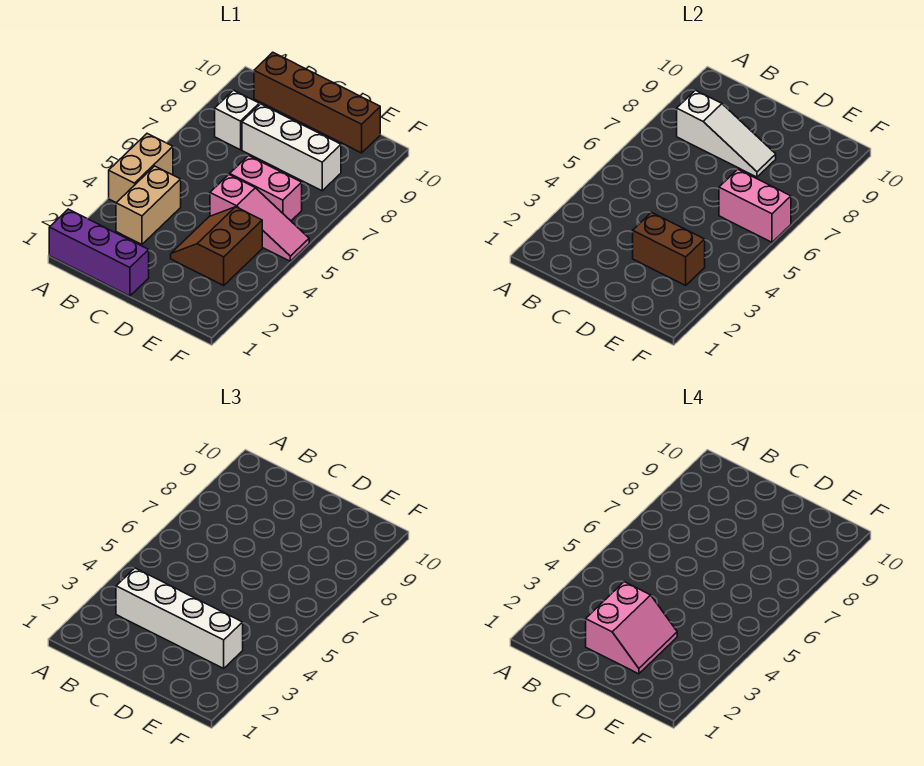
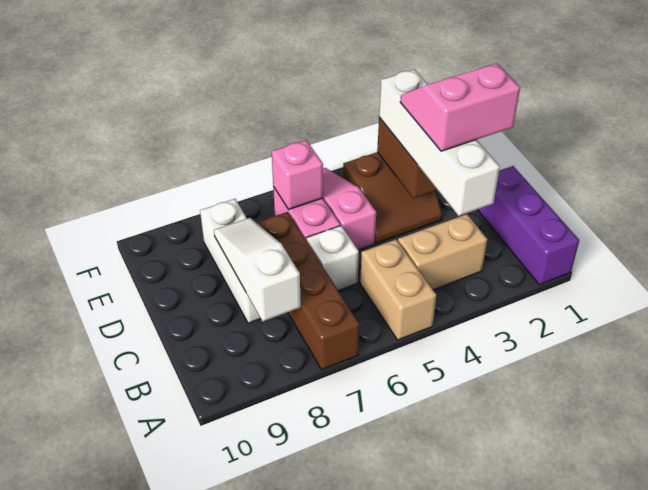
tan 1x2 brick [109,134,173,203] -> tan 1x2 brick turned to [360,240,436,340]
white 1x1 brick [215,90,259,150] -> white 1x1 brick moved to [306,226,359,290]
brown 1x4 brick [254,52,380,153] -> brown 1x4 brick moved to [256,212,359,370]
pink 1x2 brick [719,169,791,242] -> pink 1x1 brick [272,140,323,209]

